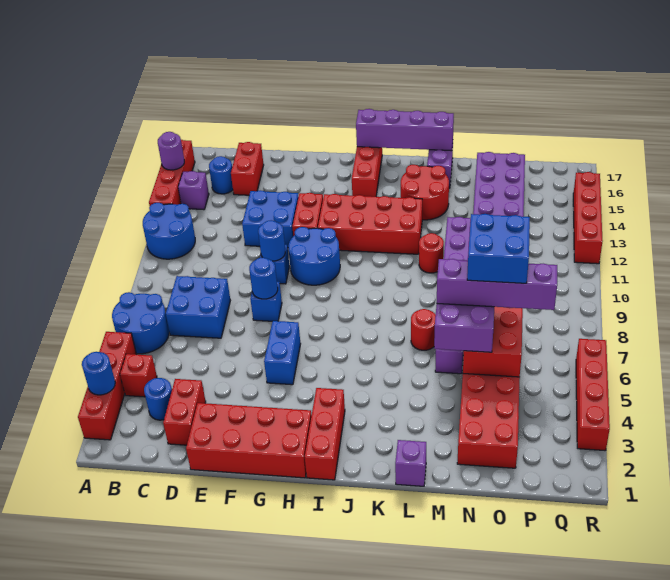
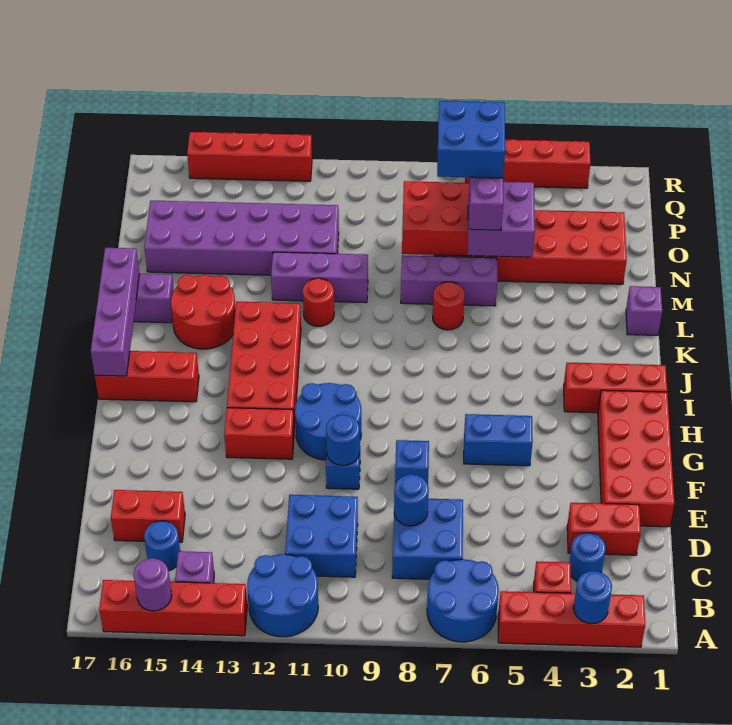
blue 2x2 brick [242,190,298,247] -> blue 2x2 brick moved to [285,495,358,577]
blue 1x1 round brick [249,257,278,299] -> blue 1x1 round brick moved to [394,474,429,526]

